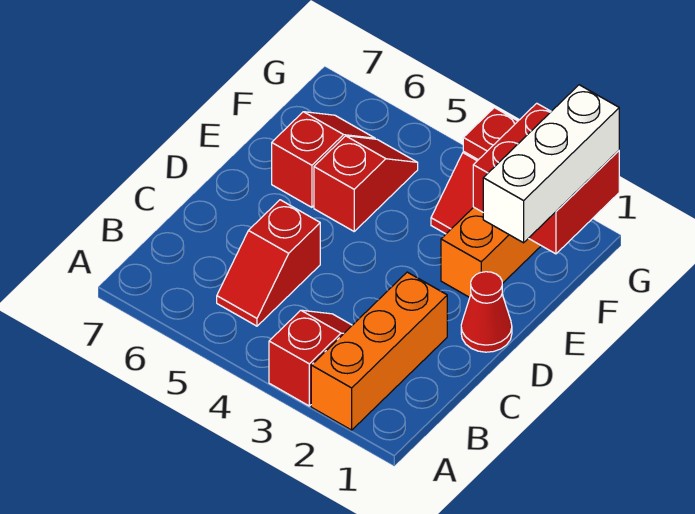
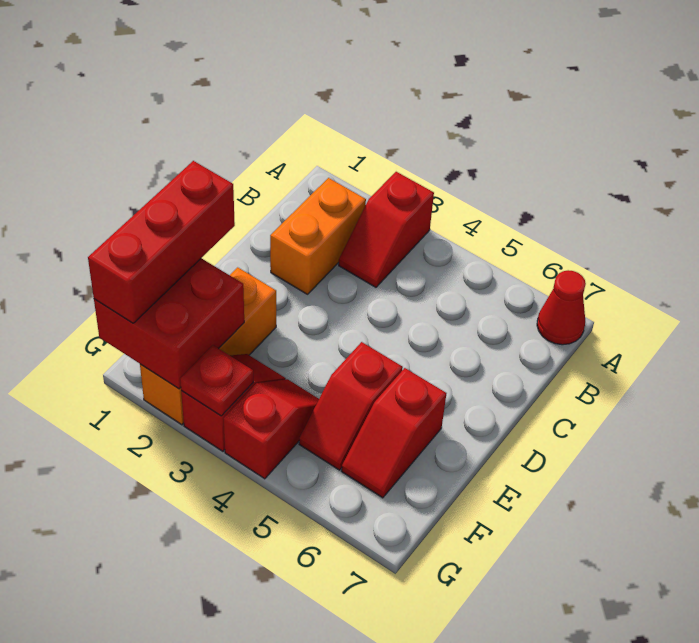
orange 1x3 brick [311,272,447,430] -> orange 1x2 brick [270,178,366,294]
red 1x2 slope [217,200,320,326] -> red 1x2 slope moved to [223,379,319,479]
red 1x1 cone [461,272,512,352] -> red 1x1 cone moved to [537,270,586,345]
white 1x3 brick [483,85,619,243] -> red 1x3 brick [88,161,235,323]

